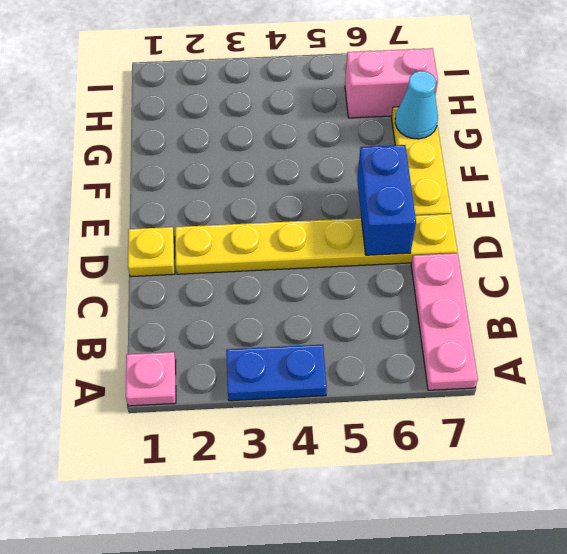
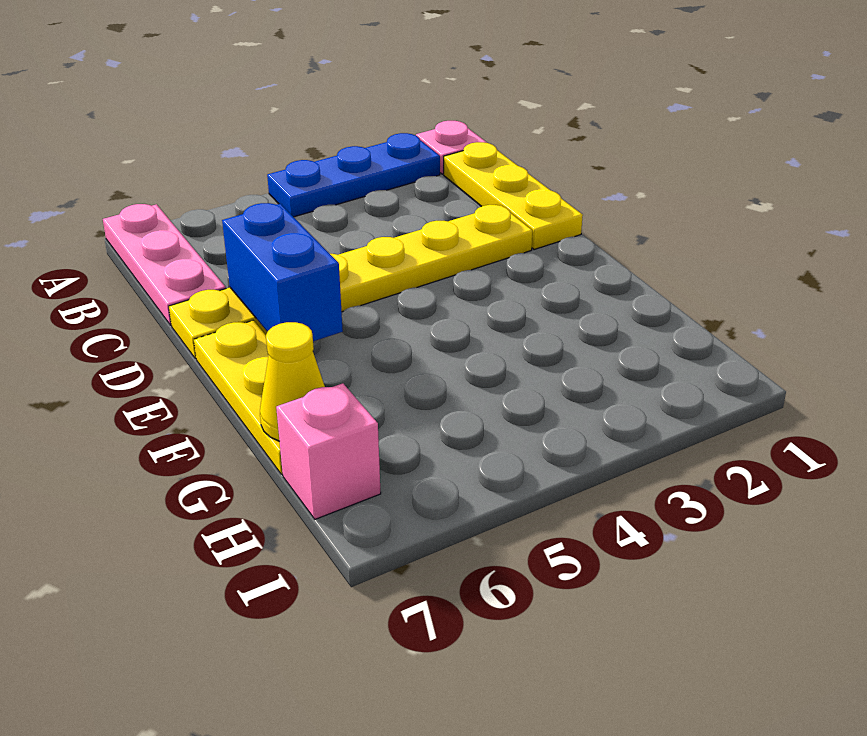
blue 1x2 plate [226,345,327,401] -> blue 1x3 plate [267,133,440,217]
yellow 1x1 plate [128,227,175,277] -> yellow 1x3 plate [444,142,583,250]
cyan 1x1 cone [395,71,438,139] -> yellow 1x1 cone [260,322,325,441]
pink 1x2 brick [345,48,438,118] -> pink 1x1 brick [276,383,381,519]

